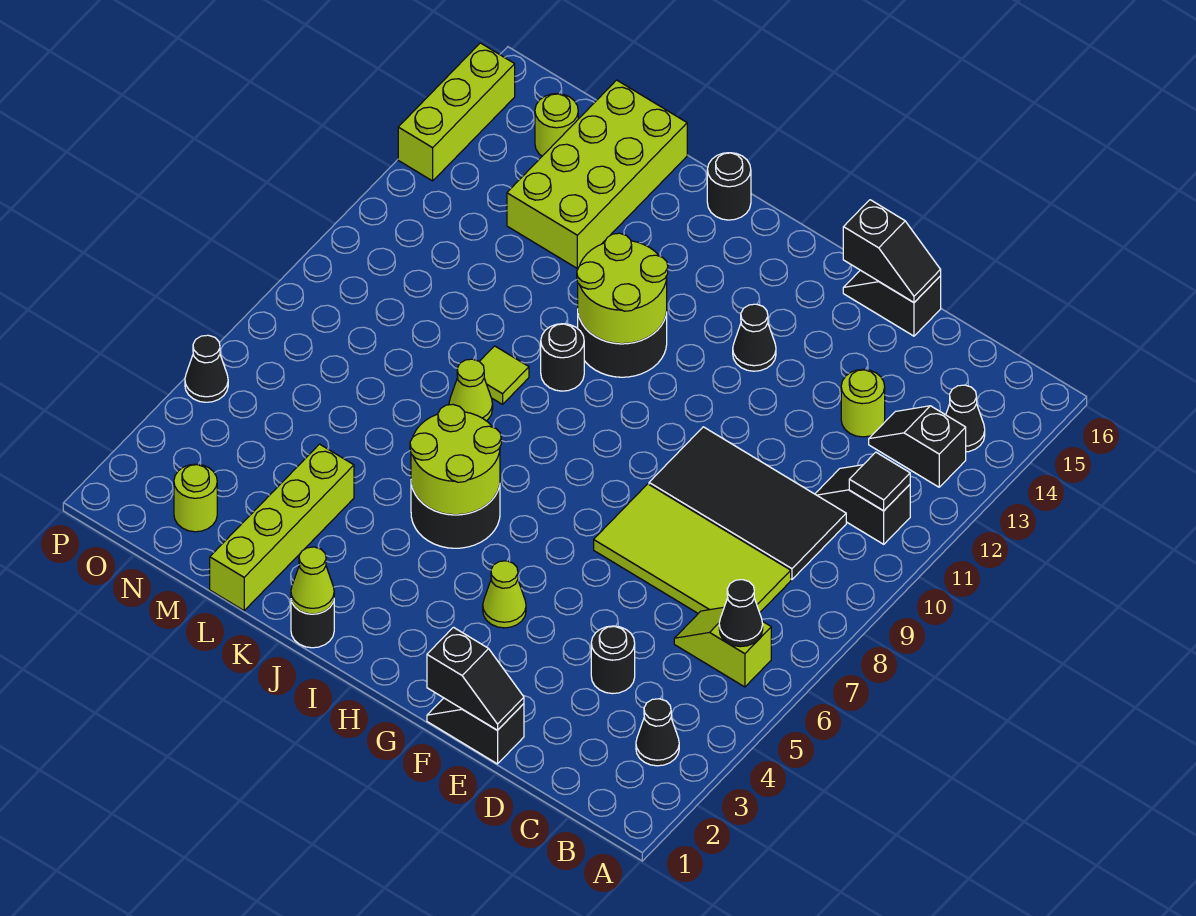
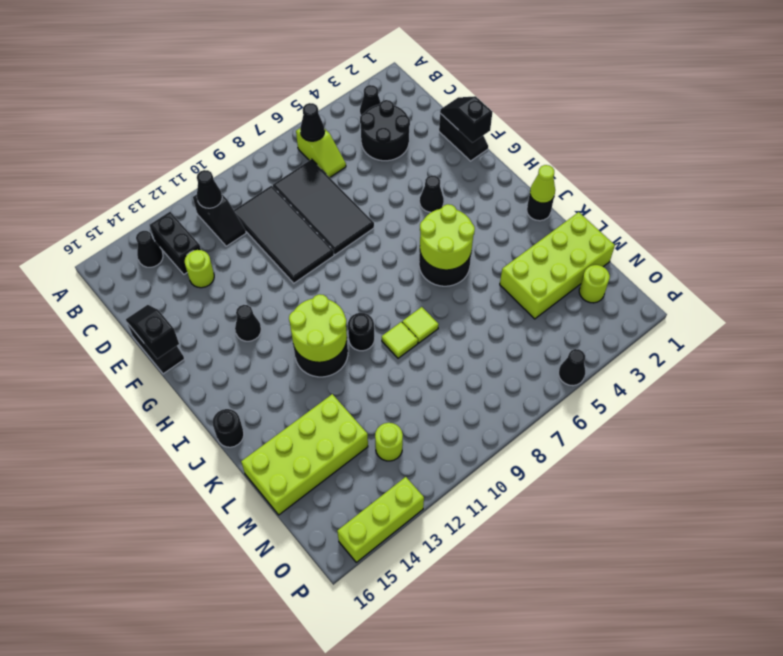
black 1x1 tile [849,452,910,511] -> black 1x1 cone [197,170,222,208]
black 1x2 slope [869,406,966,487] -> black 1x2 brick [150,212,201,274]
lime 2x4 tile [594,484,791,613] -> black 2x4 tile [273,159,374,255]
black 1x1 round brick [591,626,635,694] -> black 2x2 round brick [360,100,410,161]
lime 1x1 cone [483,561,526,628] -> black 1x1 cone [420,175,444,212]
lime 1x1 cone [449,359,493,421] -> lime 1x1 tile [402,307,439,343]
lime 1x4 brick [210,444,354,611] -> lime 2x4 brick [500,212,615,319]
lime 1x1 round brick [535,94,578,156] -> lime 1x1 round brick moved to [375,423,403,461]

